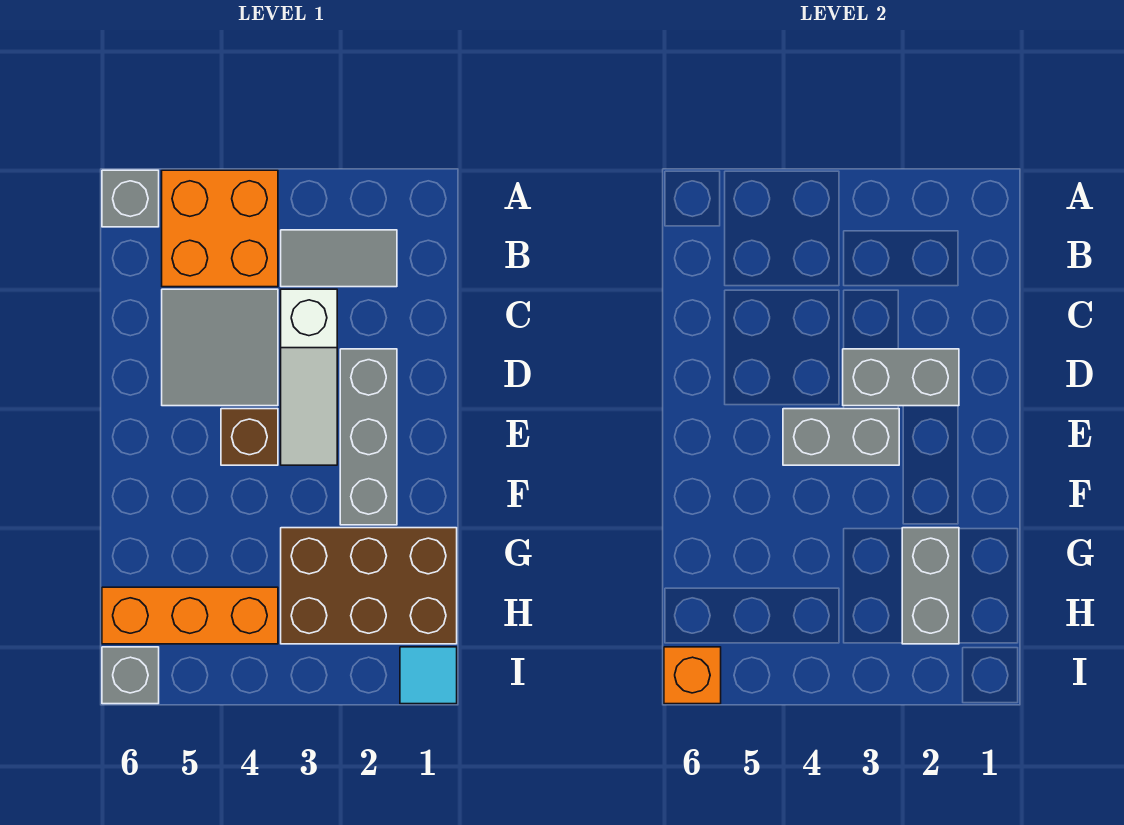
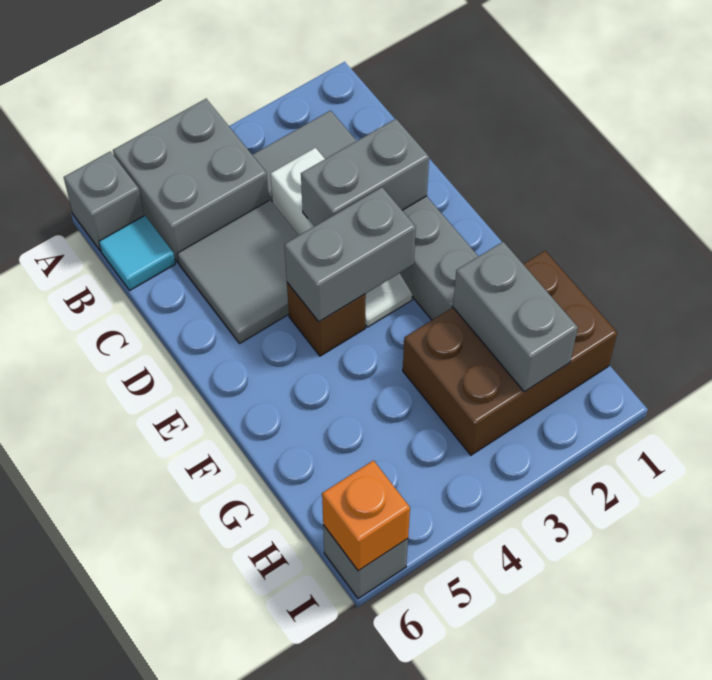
orange 2x2 brick [162,170,278,287] -> grey 2x2 brick [113,99,269,263]
orange 1x3 brick [102,587,278,644] -> none
cyan 1x1 tile [400,647,457,704] -> cyan 1x1 tile moved to [99,216,175,290]

